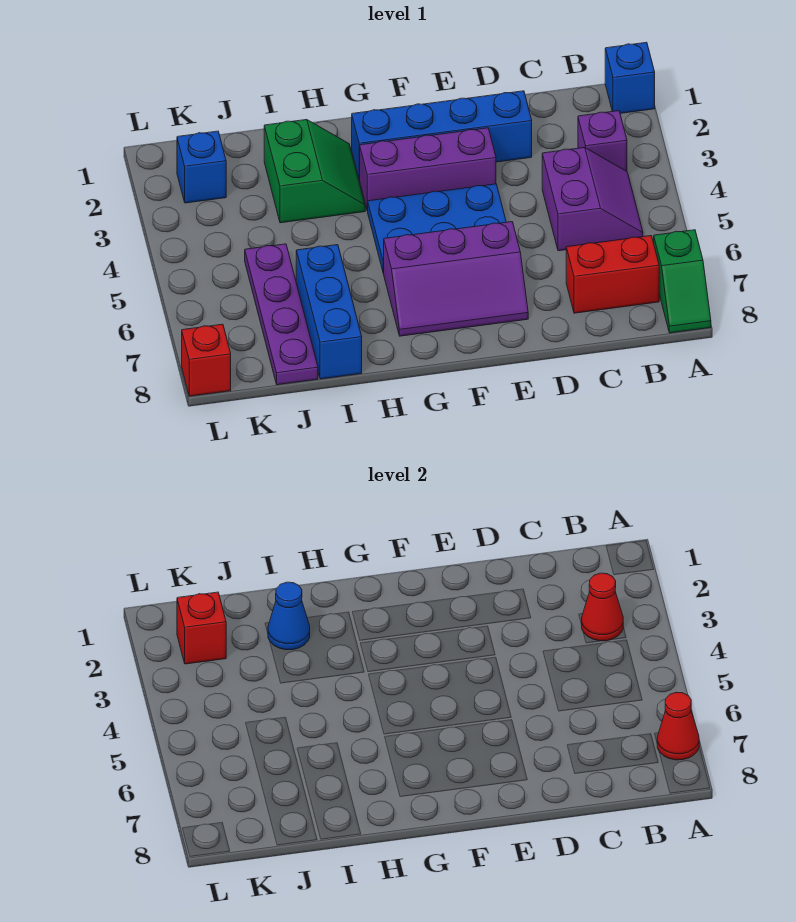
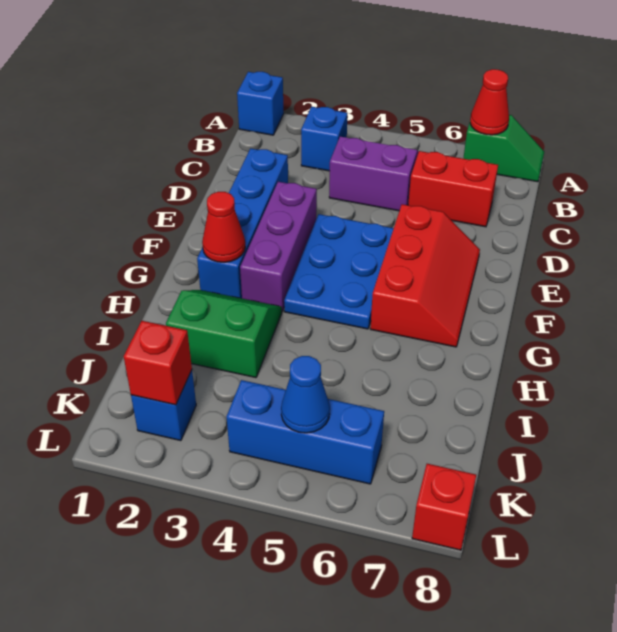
purple 1x1 brick [578,111,627,171] -> blue 1x1 brick [301,107,347,171]
red 1x1 cone [582,573,623,641] -> red 1x1 cone moved to [202,192,245,262]
red 1x2 brick [566,236,659,313] -> red 1x2 brick turned to [408,151,498,227]
purple 2x3 slope [383,222,528,336] -> red 2x3 slope [370,204,480,347]
blue 1x1 cone [268,582,310,650] -> blue 1x1 cone moved to [281,356,330,433]
blue 1x3 brick [296,245,362,379] -> blue 1x3 brick moved to [227,380,384,484]
purple 1x4 plate [245,244,318,385] -> none

